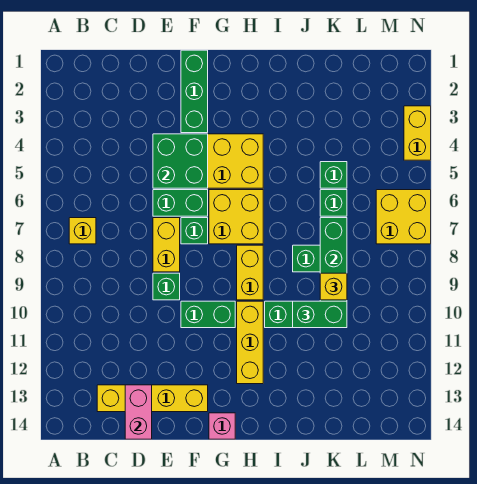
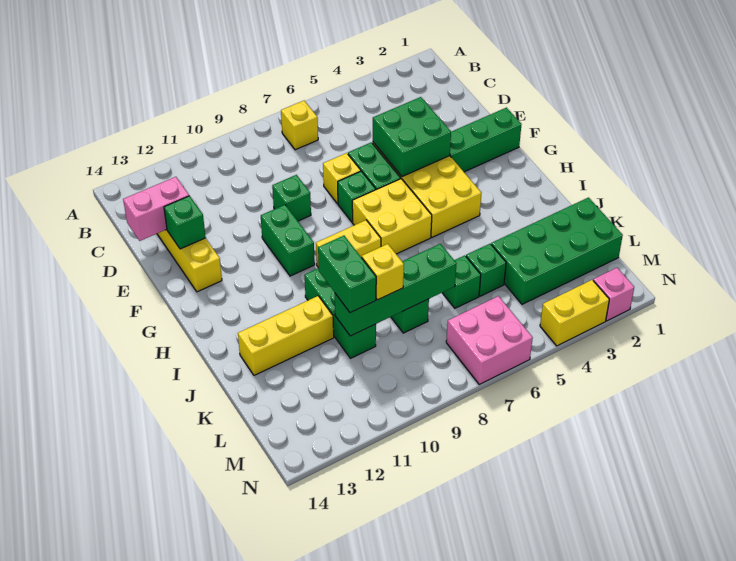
yellow 1x2 brick [153,218,180,272] -> yellow 1x1 brick [323,153,361,204]
none -> green 1x1 brick [164,196,206,249]
pink 1x1 brick [209,413,235,439] -> pink 1x1 brick moved to [593,268,634,321]
yellow 1x3 brick [237,301,263,384] -> yellow 1x3 brick moved to [238,296,334,375]
none -> green 2x4 brick [491,198,623,304]
yellow 2x2 brick [376,190,431,244] -> pink 2x2 brick [446,296,533,384]

